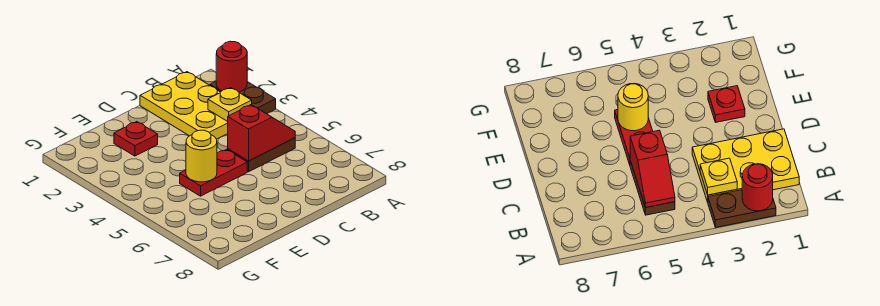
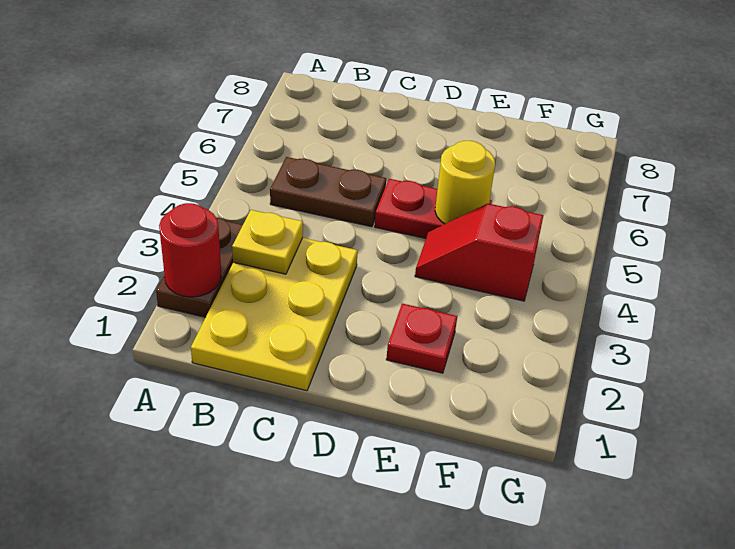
red 1x2 slope [228,105,295,161] -> red 1x2 slope moved to [415,204,543,301]

